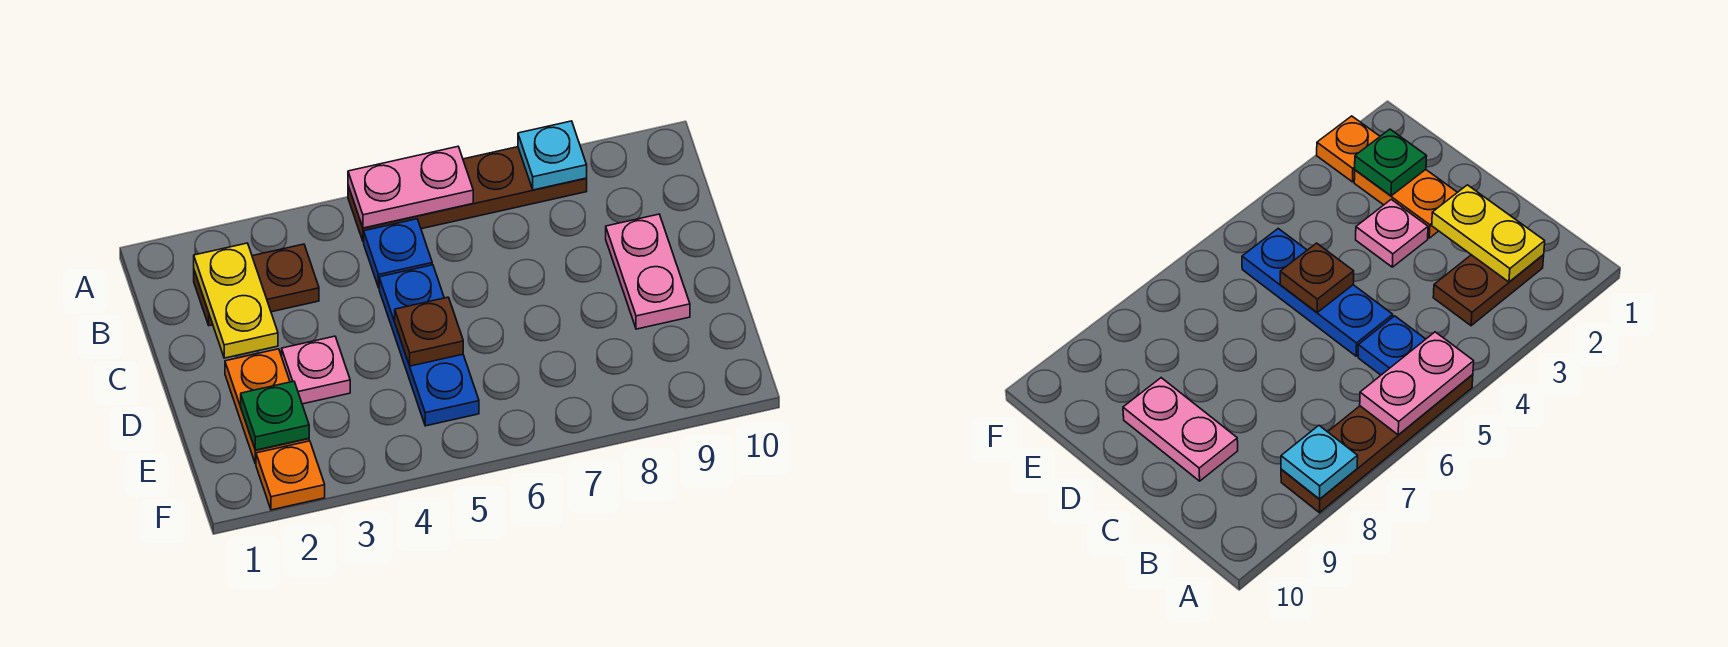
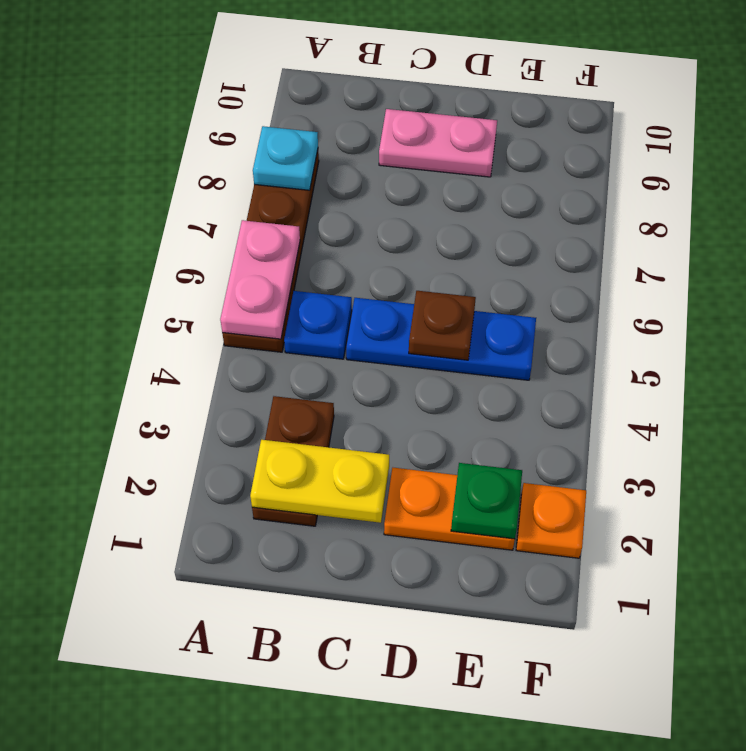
pink 1x1 plate [282,336,350,404] -> none

